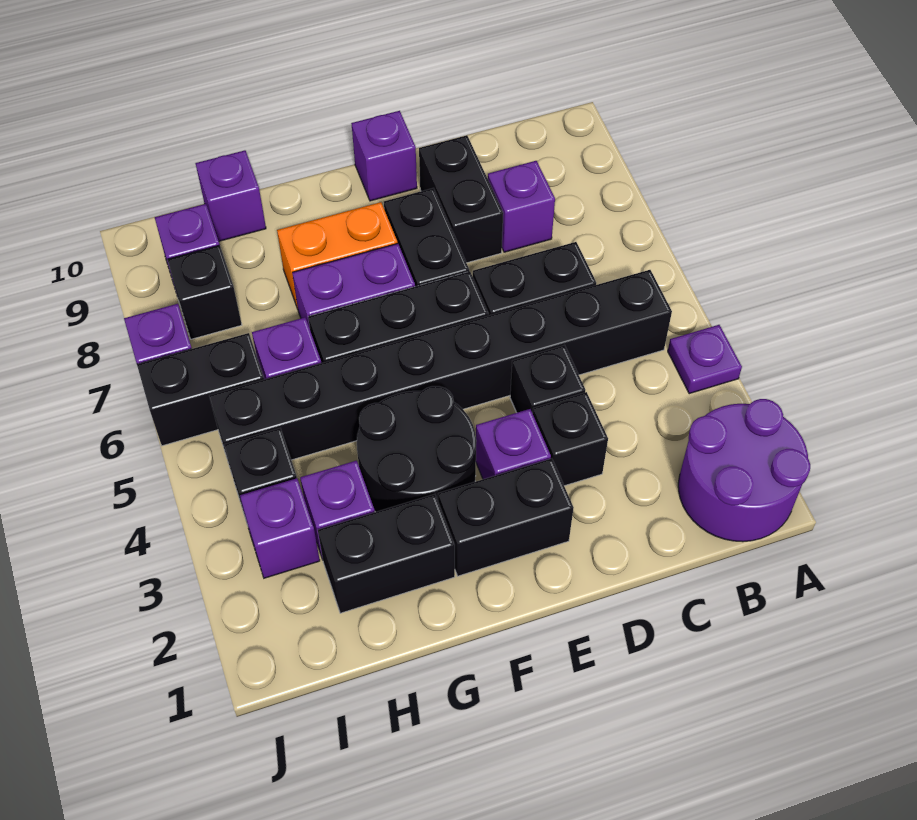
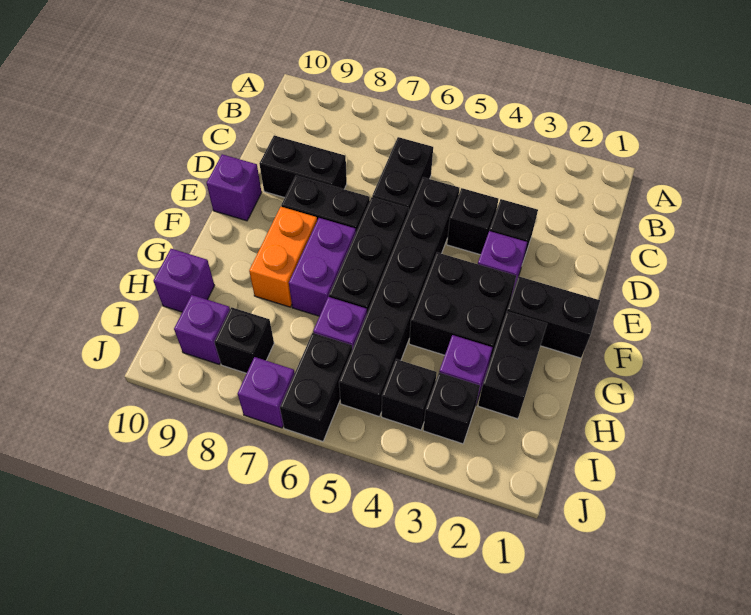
purple 2x2 round brick [678,399,810,542] -> none
purple 1x1 plate [668,325,742,394] -> none
black 1x8 brick [209,270,672,470] -> black 1x6 brick [339,177,459,417]
purple 1x1 brick [488,161,555,252] -> none
black 1x2 brick [438,458,574,576] -> black 1x2 brick turned to [507,276,600,358]
black 2x2 round brick [357,386,476,512] -> black 2x2 brick [409,252,516,367]
purple 1x1 brick [240,478,320,578] -> black 1x1 brick [423,373,480,444]

